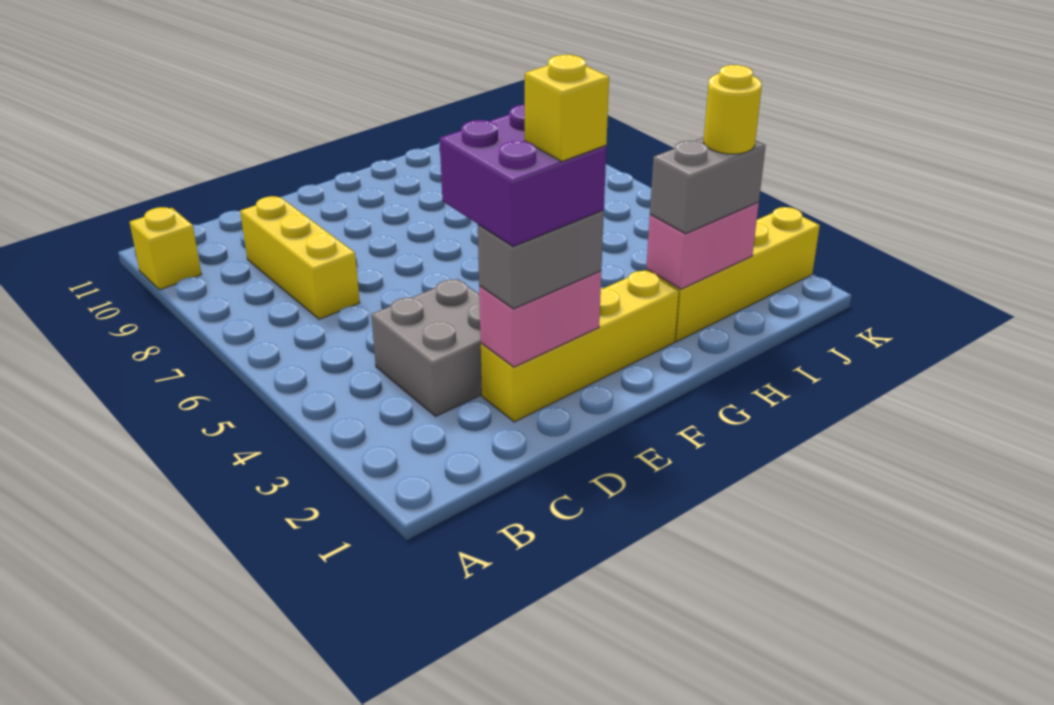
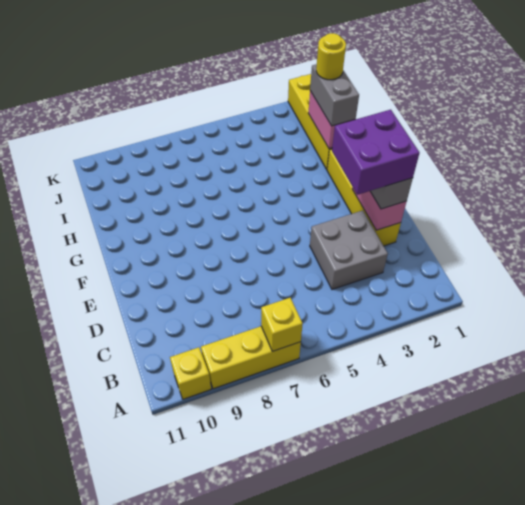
yellow 1x3 brick [240,196,360,319] -> yellow 1x3 brick moved to [201,326,301,389]
yellow 1x1 brick [525,55,609,161] -> yellow 1x1 brick moved to [261,298,303,351]

